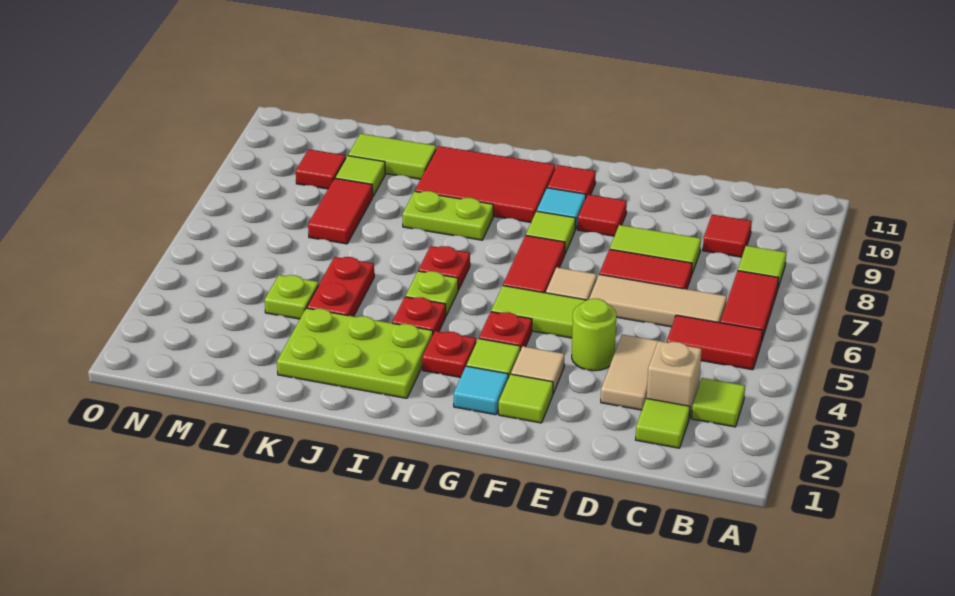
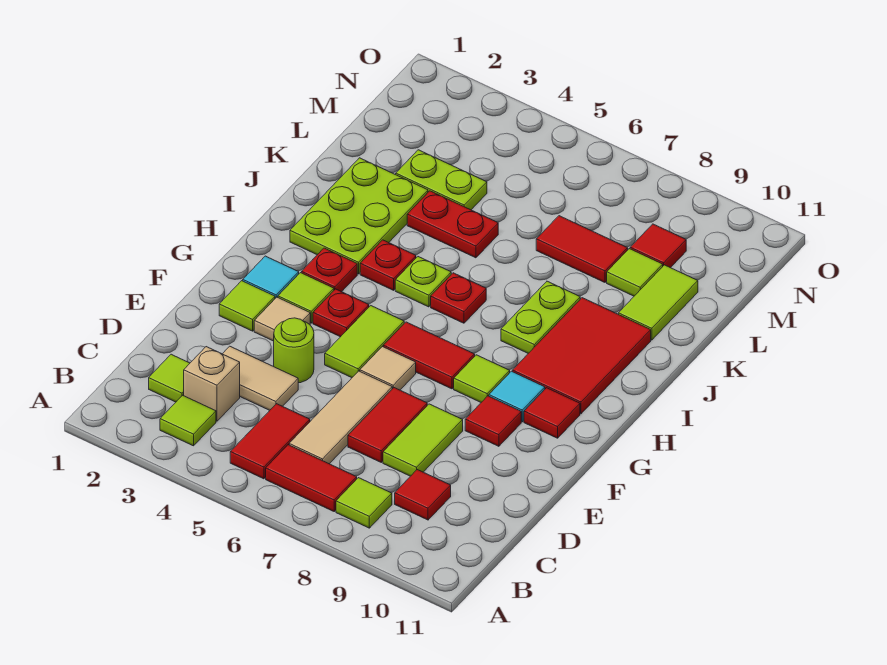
lime 1x1 plate [265,275,319,319] -> lime 1x2 plate [396,150,487,210]

